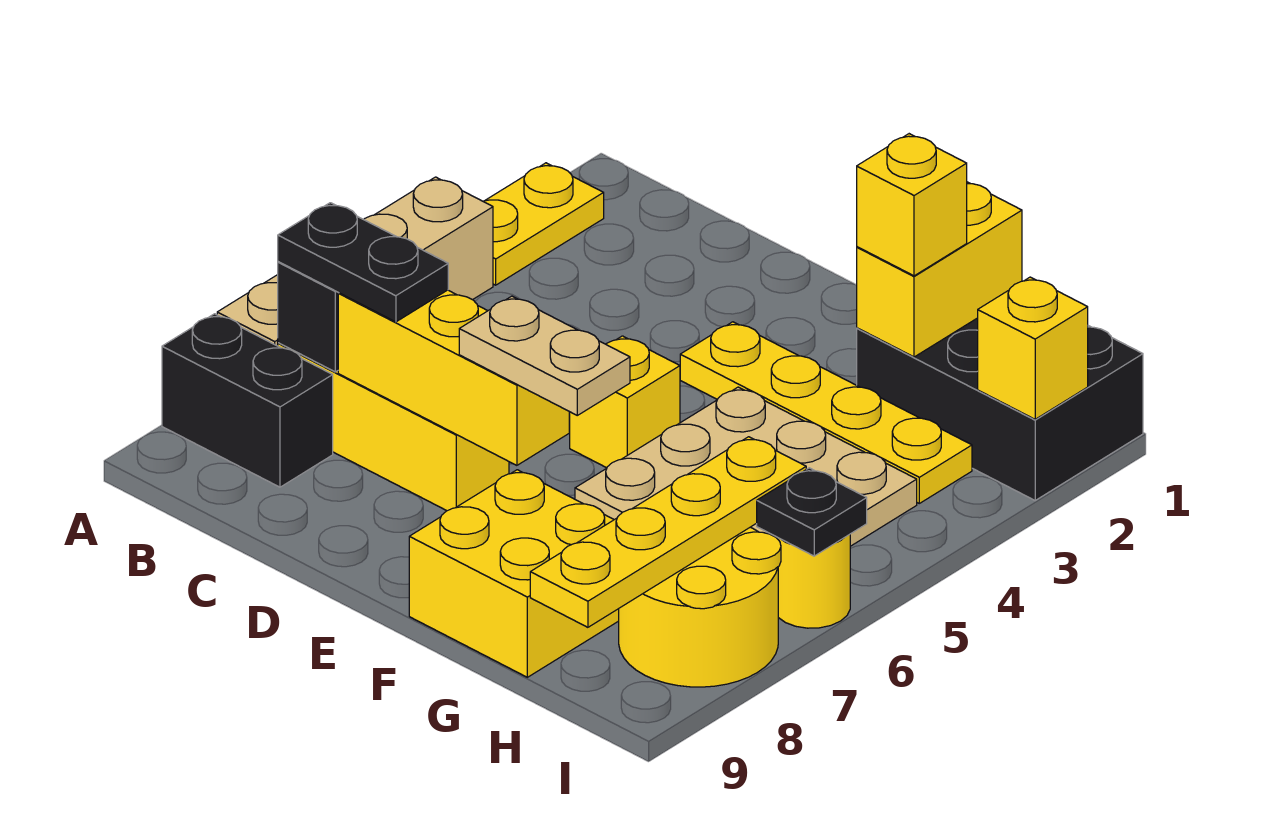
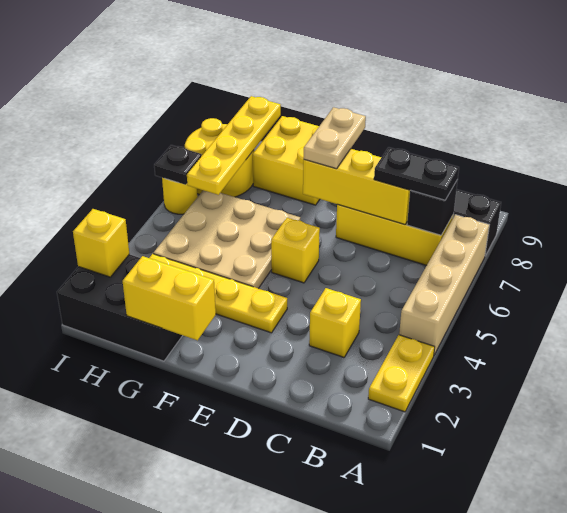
tan 1x2 plate [459,296,630,415] -> tan 1x2 plate turned to [304,107,366,169]
yellow 1x2 brick [857,182,1022,357] -> yellow 1x2 brick turned to [123,256,216,340]
yellow 1x1 brick [857,134,967,276] -> yellow 1x1 brick moved to [309,288,361,357]

